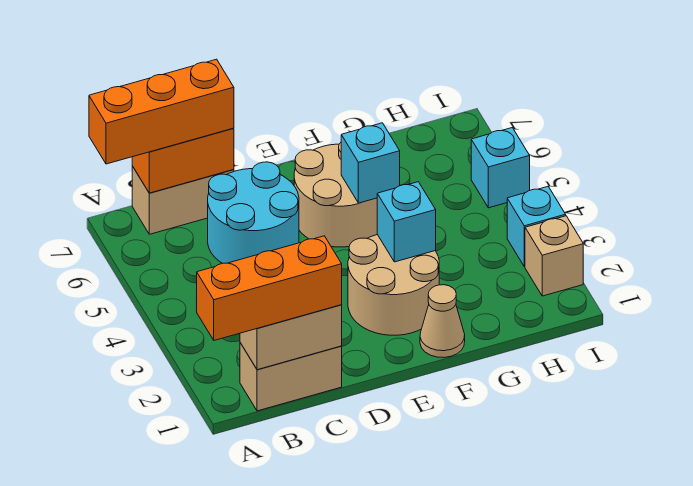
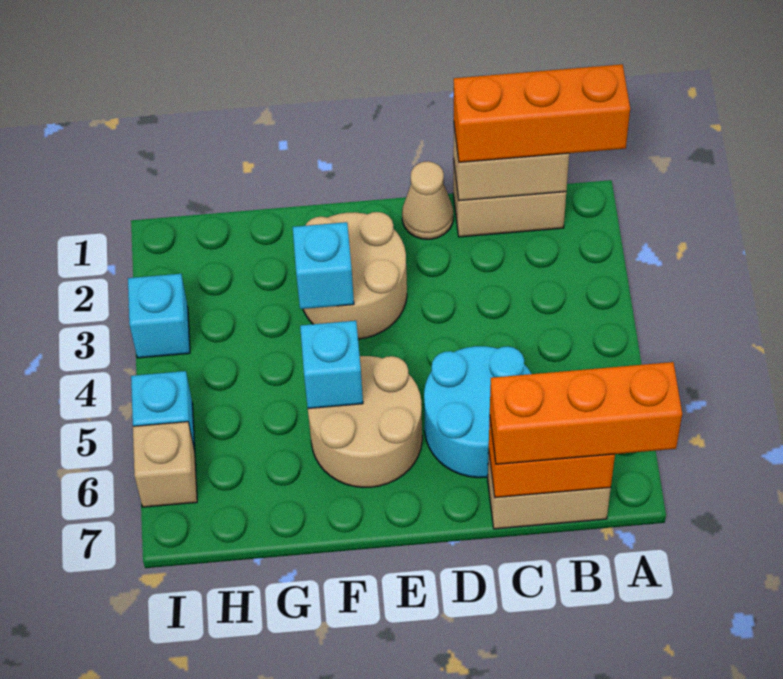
tan 1x1 cone [420,285,465,358] -> tan 1x1 cone moved to [402,161,453,239]
tan 1x1 brick [525,216,583,296] -> tan 1x1 brick moved to [133,422,197,507]

